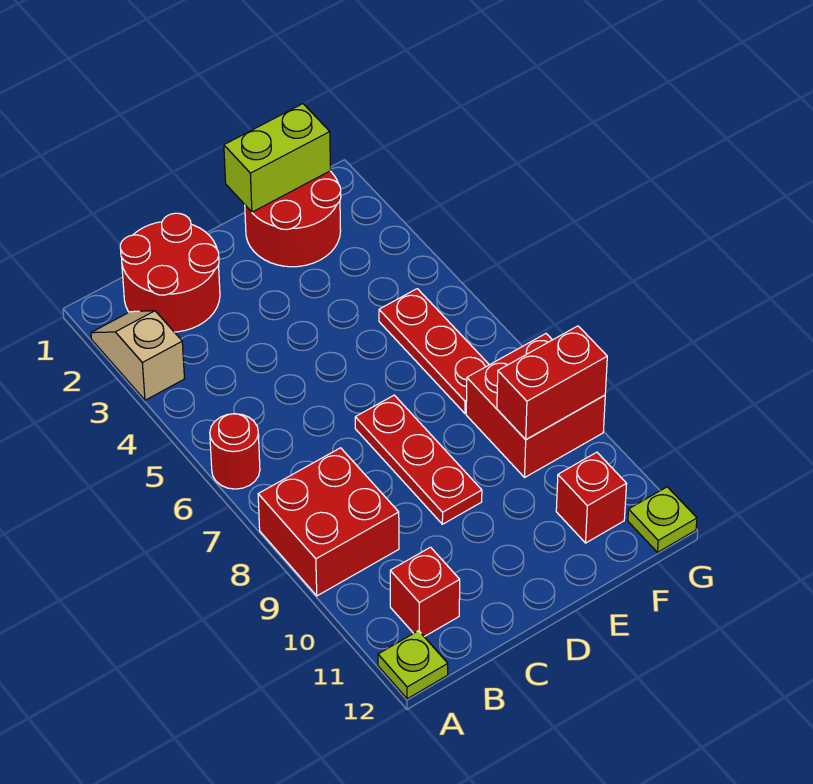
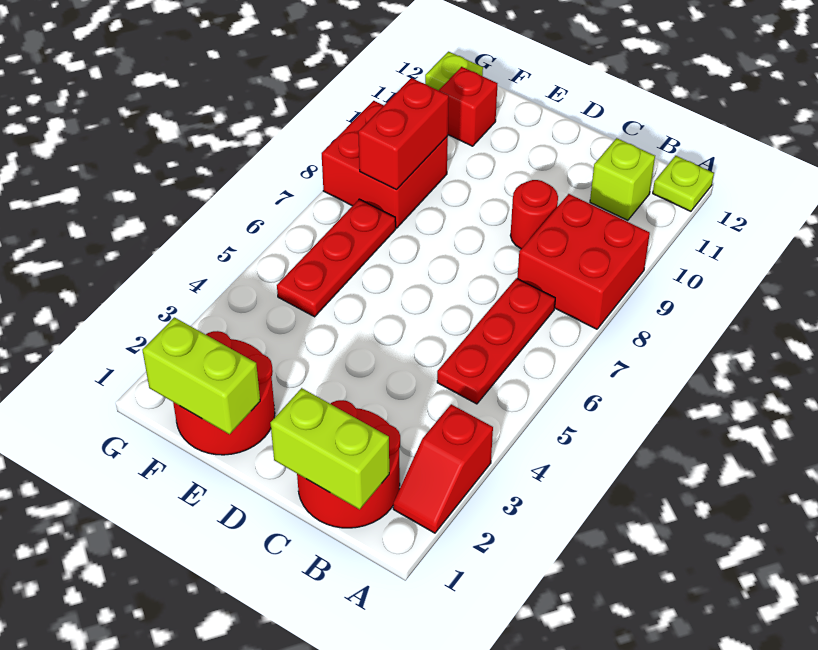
tan 1x2 slope [91,311,185,400] -> red 1x2 slope [393,404,493,533]
red 1x1 round brick [210,414,260,489] -> red 1x1 round brick moved to [510,180,558,249]
none -> lime 1x2 brick [271,388,389,509]
red 1x1 brick [390,547,460,637] -> lime 1x1 brick [590,138,655,220]
red 1x3 plate [355,395,482,524] -> red 1x3 plate moved to [437,278,555,404]
red 1x2 brick [497,326,607,439] -> red 1x2 brick turned to [358,78,449,190]

